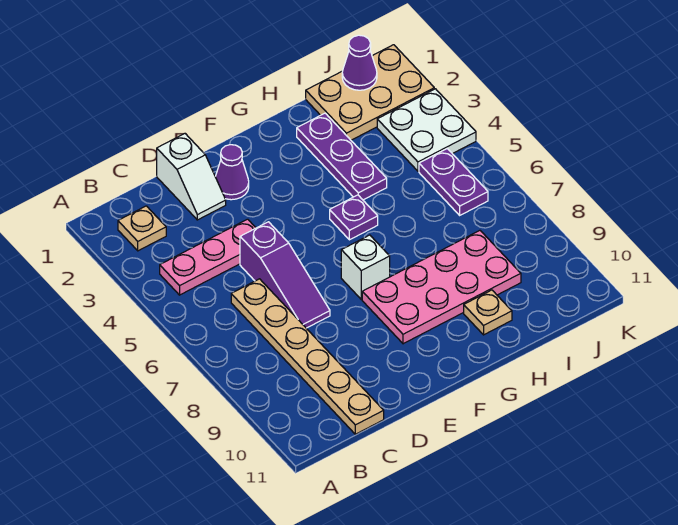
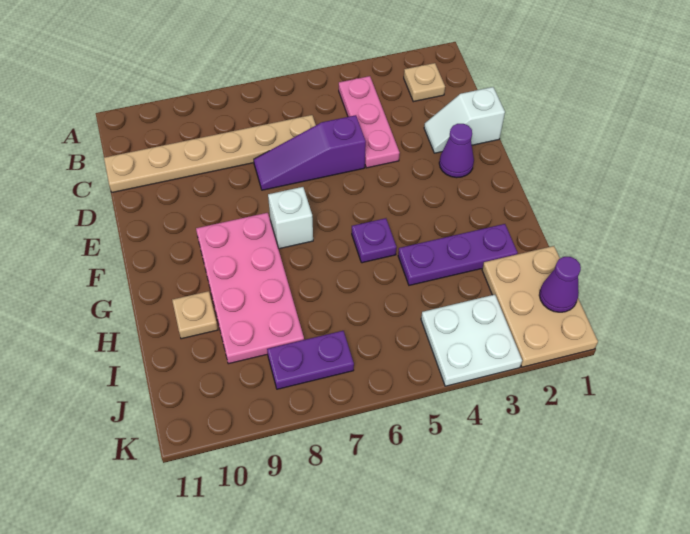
purple 1x2 plate [419,149,488,215] -> purple 1x2 plate moved to [267,331,354,389]

